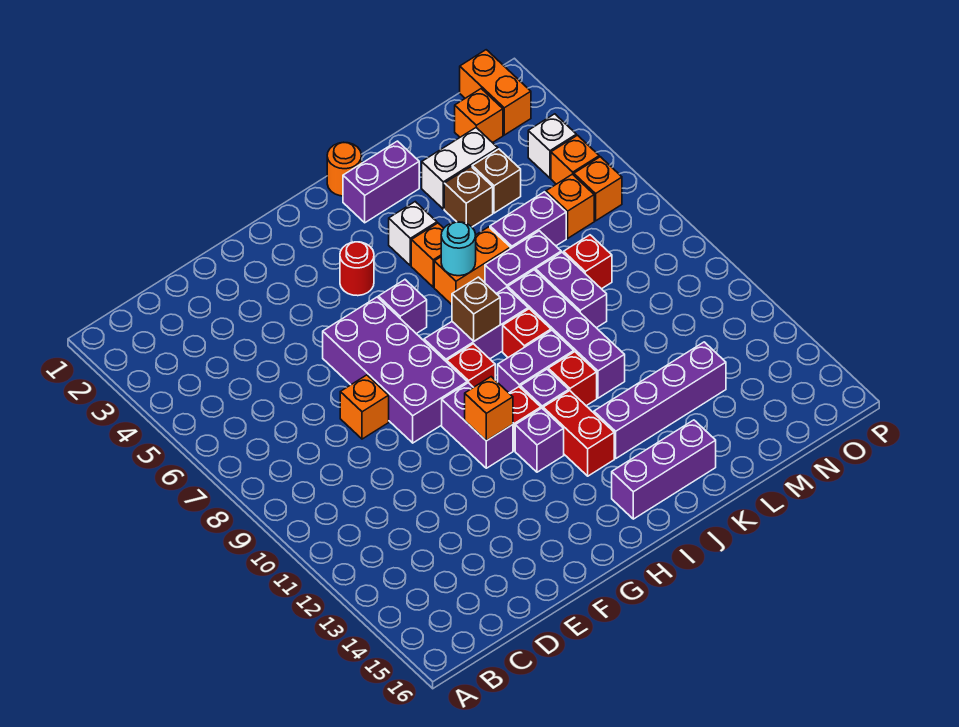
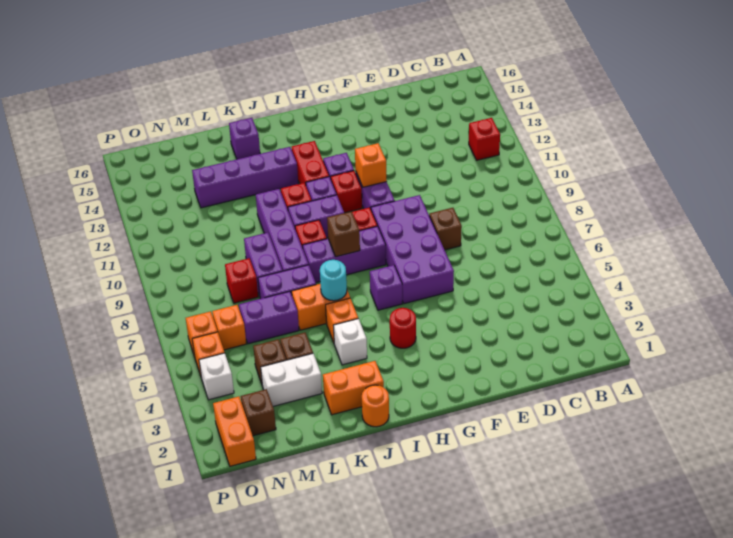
none -> red 1x1 brick [469,118,500,160]
orange 1x1 brick [340,375,389,439] -> brown 1x1 brick [429,208,462,250]
purple 1x3 brick [612,420,716,519] -> purple 1x1 brick [229,118,260,159]
purple 1x2 brick [343,141,419,223] -> orange 1x2 brick [323,361,384,415]
orange 1x1 brick [455,89,503,143] -> brown 1x1 brick [241,389,276,436]

